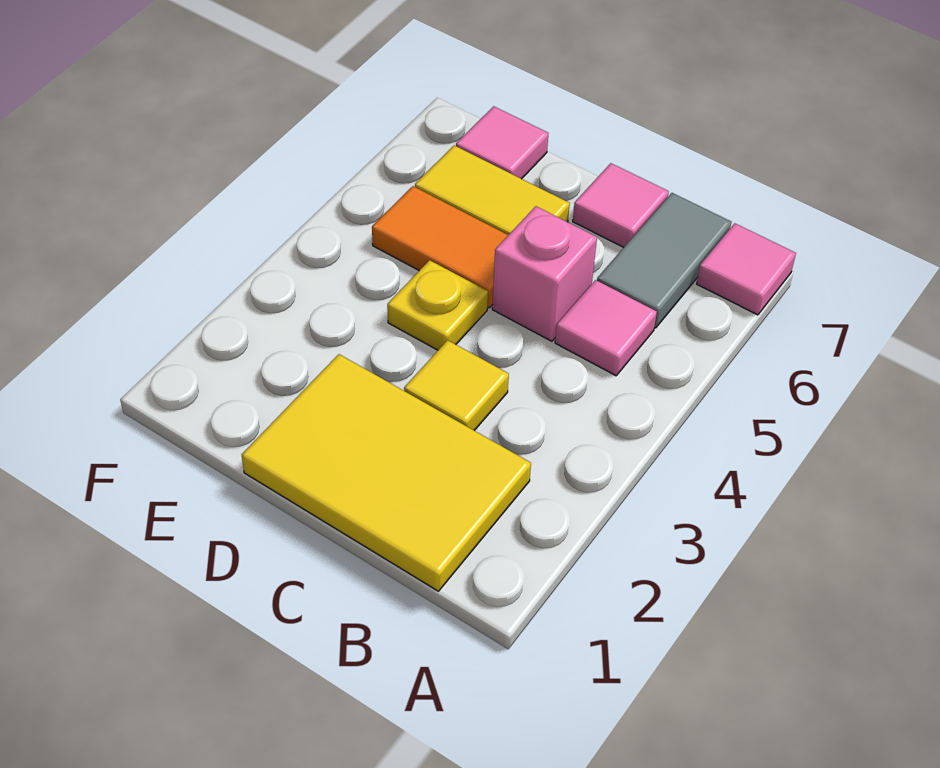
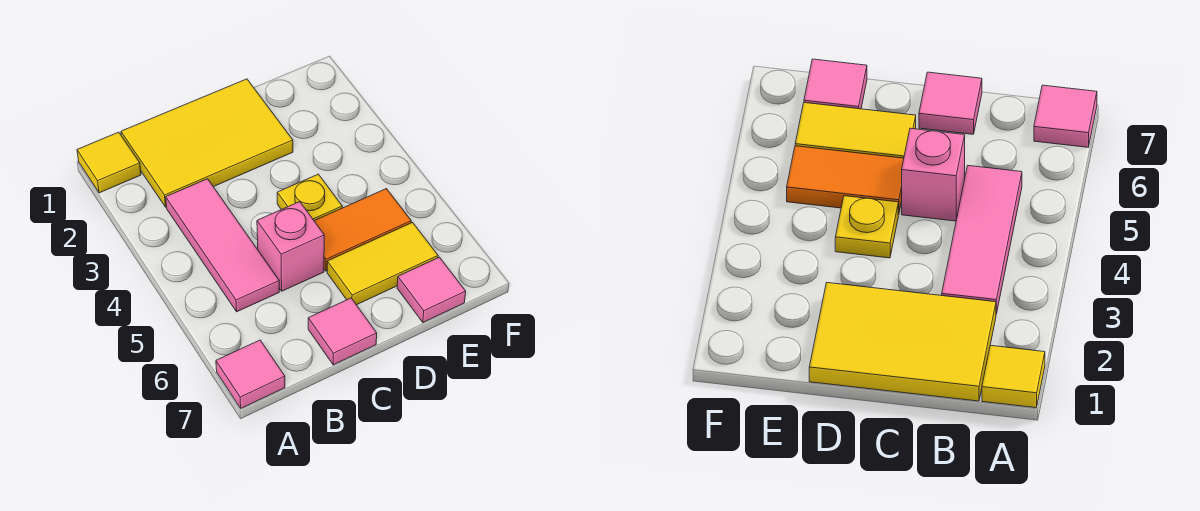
pink 1x1 tile [555,280,657,376] -> pink 1x3 tile [166,179,279,312]
grey 1x2 tile [597,193,731,328] -> none
yellow 1x1 tile [404,340,509,431] -> yellow 1x1 tile moved to [77,132,141,193]

